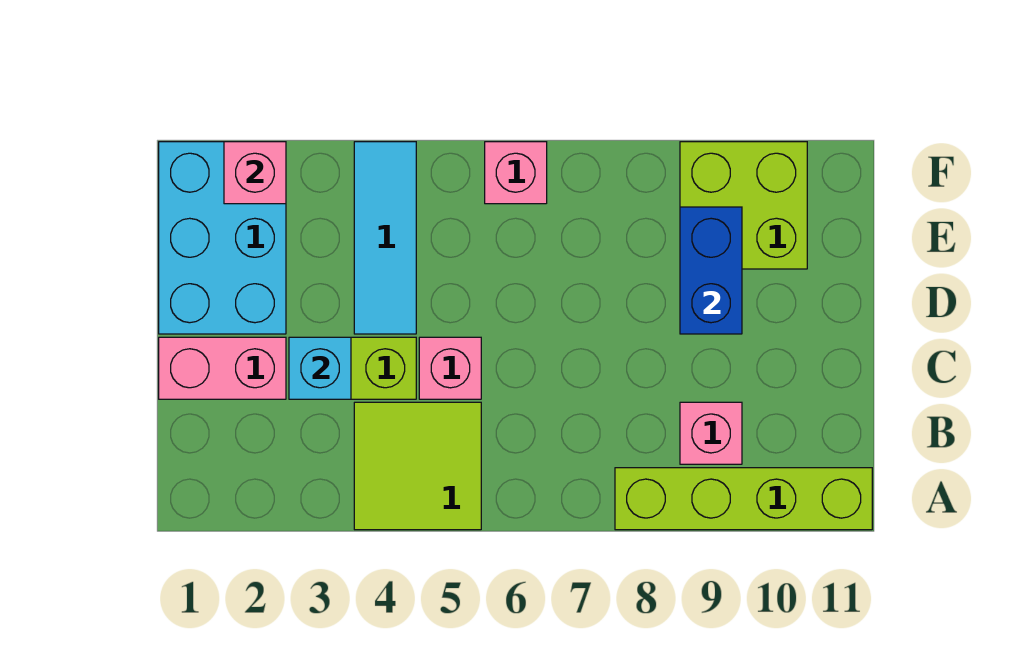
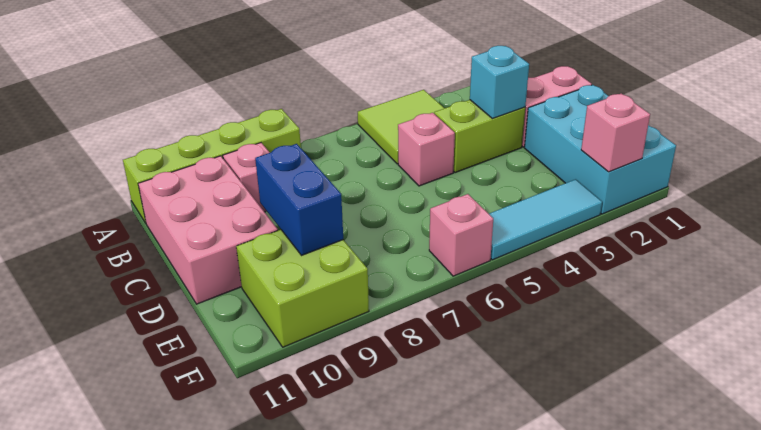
none -> pink 2x3 brick [138,156,278,304]
cyan 1x3 tile [354,142,416,334] -> cyan 1x3 tile turned to [489,179,602,260]

